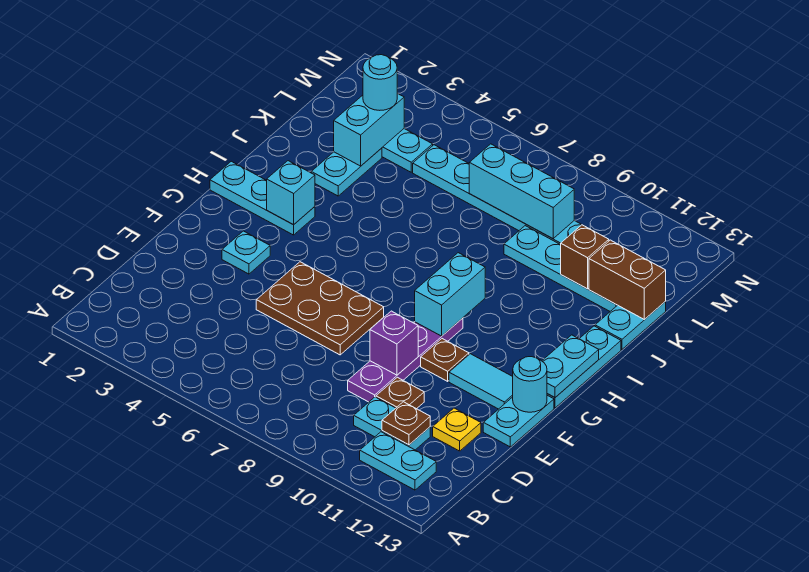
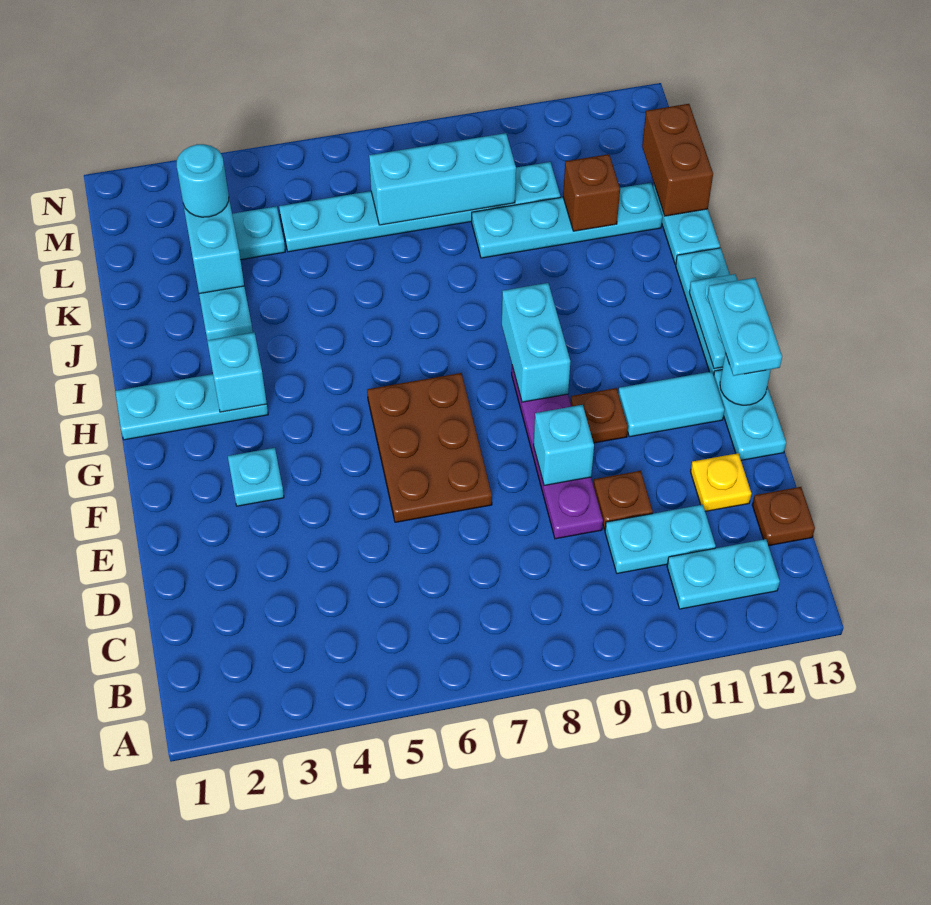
brown 1x1 plate [382,402,430,445] -> brown 1x1 plate moved to [752,487,815,546]
brown 2x3 plate [256,262,384,355] -> brown 2x3 plate turned to [367,373,492,522]
purple 1x1 brick [370,311,418,375] -> cyan 1x1 brick [534,405,594,485]
none -> cyan 1x2 plate [707,278,782,376]
brown 1x2 brick [589,240,666,320] -> brown 1x2 brick turned to [642,104,713,216]

